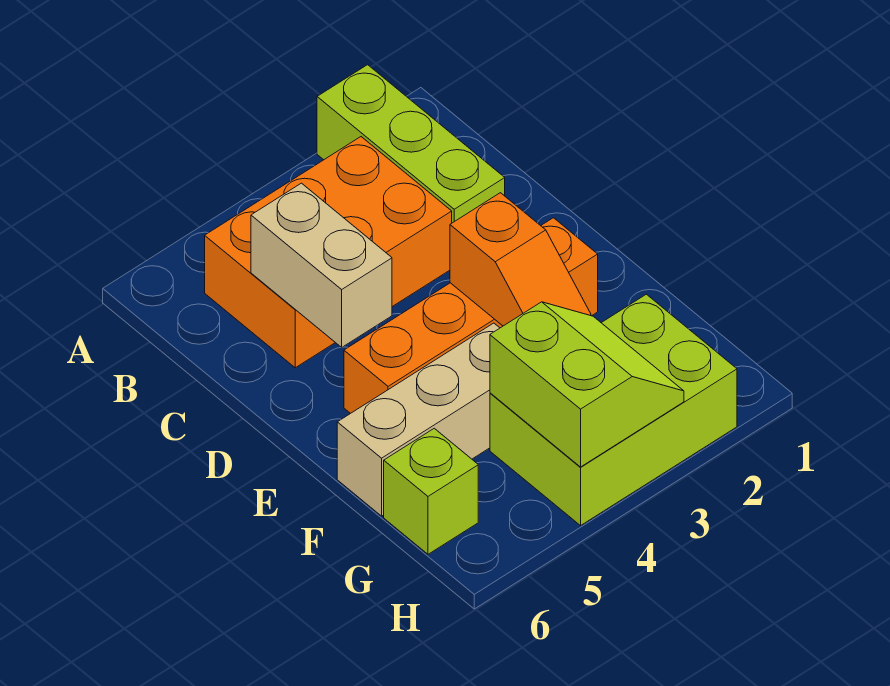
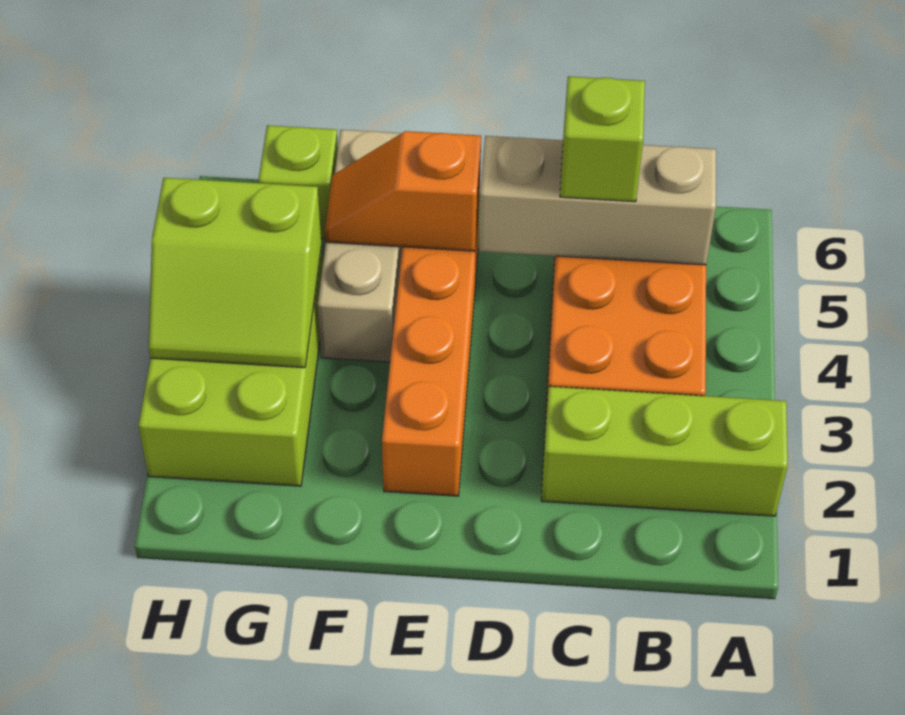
tan 1x2 brick [251,183,392,348] -> tan 1x3 brick [479,136,716,265]
none -> lime 1x1 brick [560,76,645,202]
orange 1x2 slope [450,193,591,326] -> orange 1x2 slope moved to [325,131,481,251]

